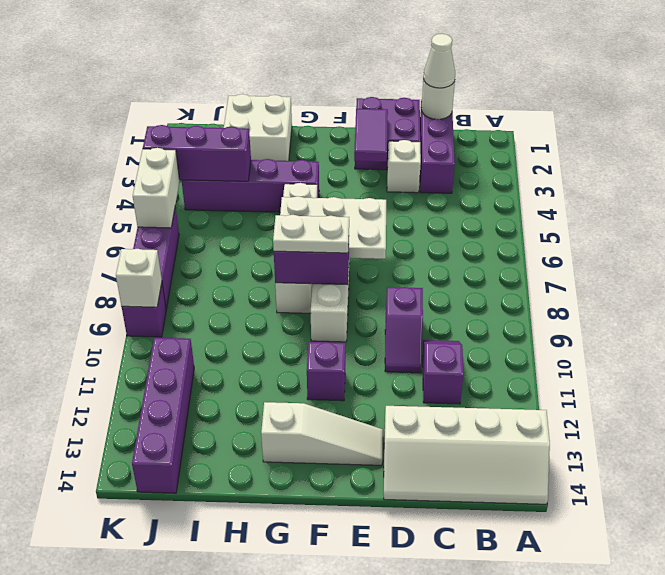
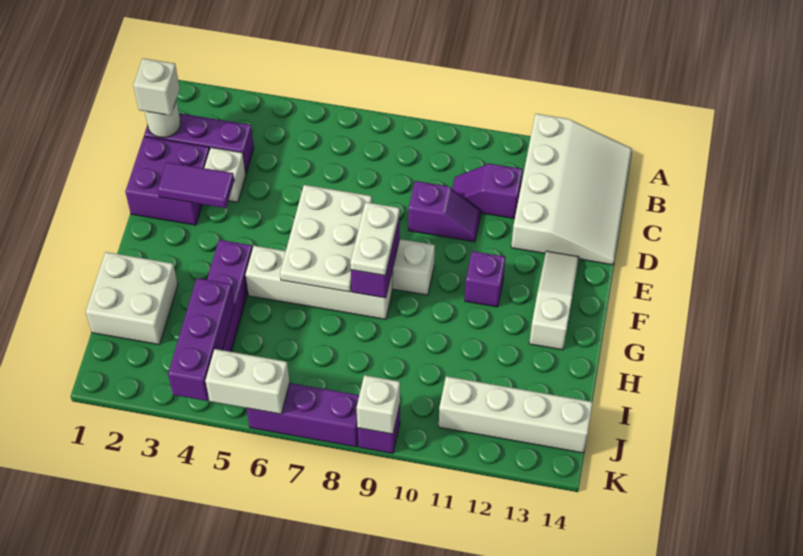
white 2x4 slope [384,406,550,504] -> white 3x4 slope [511,114,632,265]
white 1x1 cone [423,34,455,88] -> white 1x1 brick [133,58,180,115]
purple 1x4 brick [132,338,194,493] -> white 1x4 brick [439,376,593,453]

